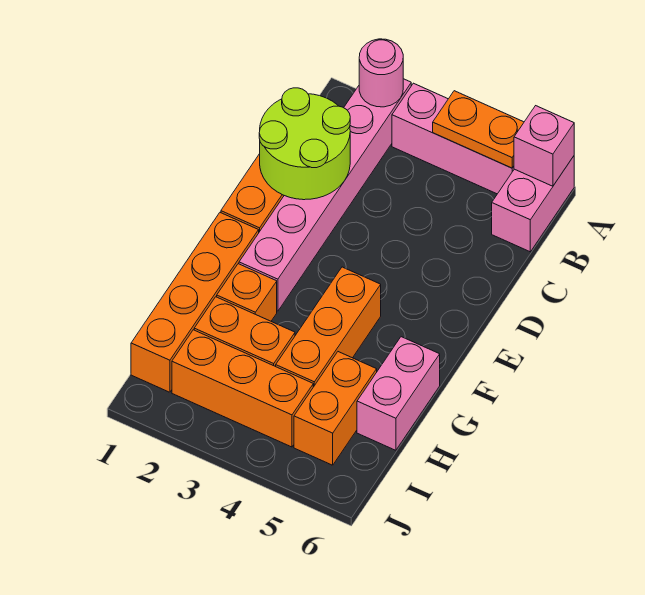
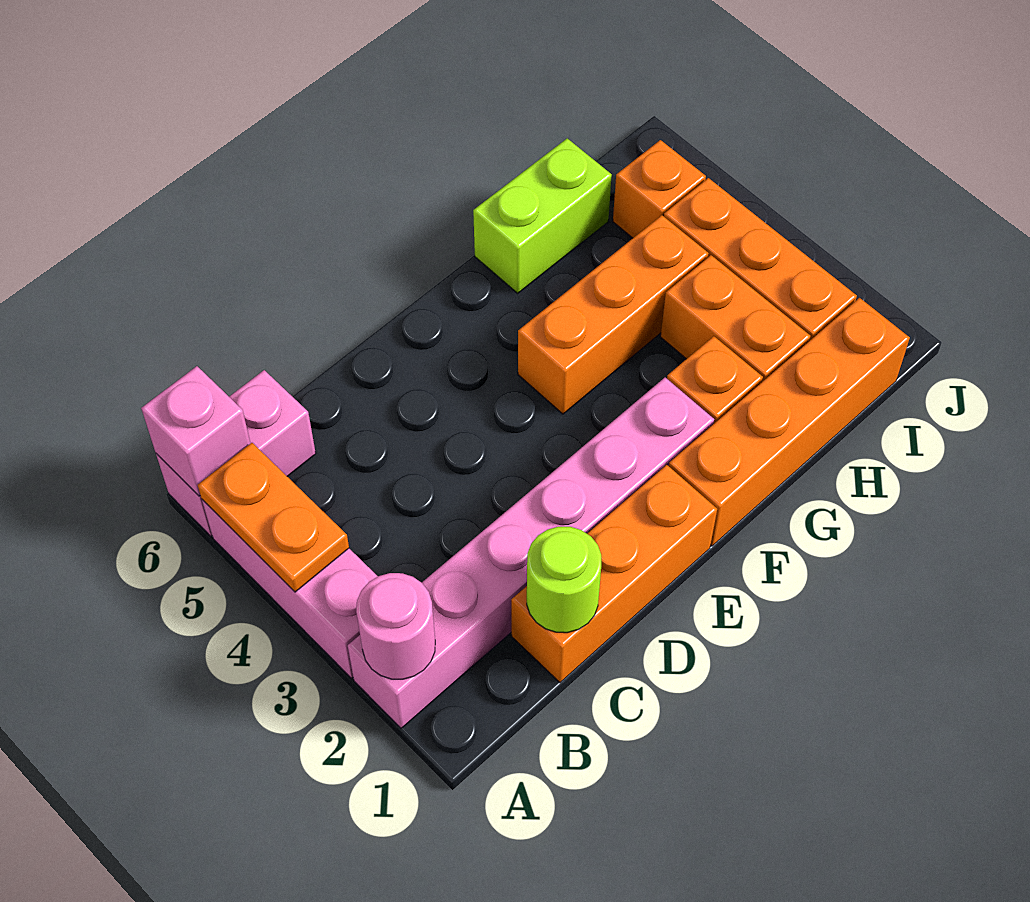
lime 2x2 round brick [259,88,350,200] -> lime 1x1 round brick [527,527,601,633]
pink 1x2 brick [357,337,440,450] -> lime 1x2 brick [473,138,612,293]
orange 1x2 brick [294,352,377,465] -> orange 1x1 brick [613,140,706,238]

